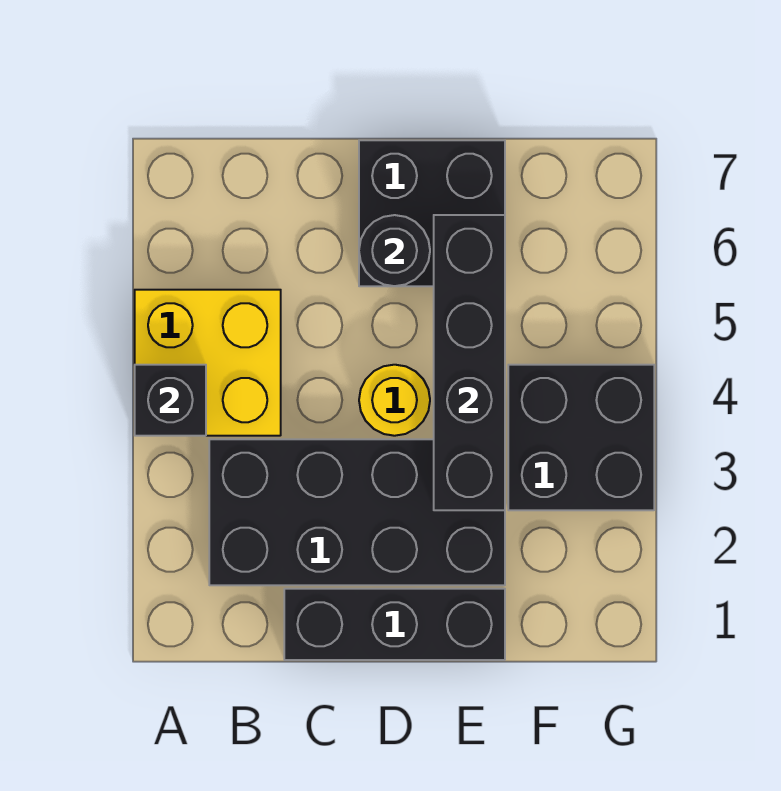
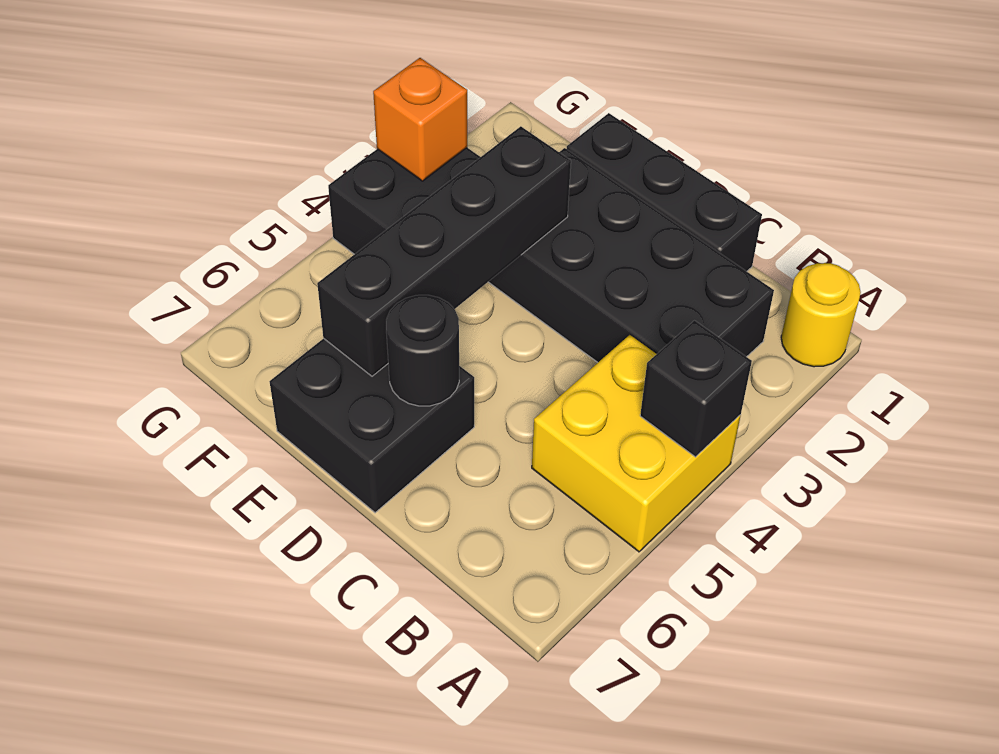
yellow 1x1 round brick [359,365,430,436] -> yellow 1x1 round brick moved to [781,263,861,367]
none -> orange 1x1 brick [373,58,467,181]

